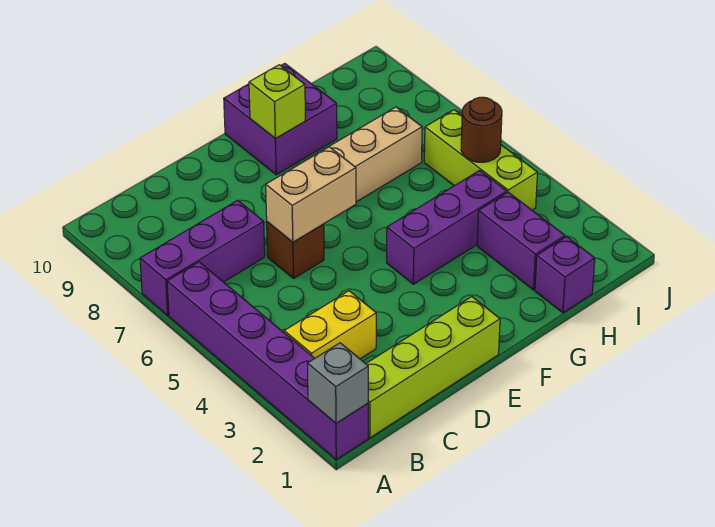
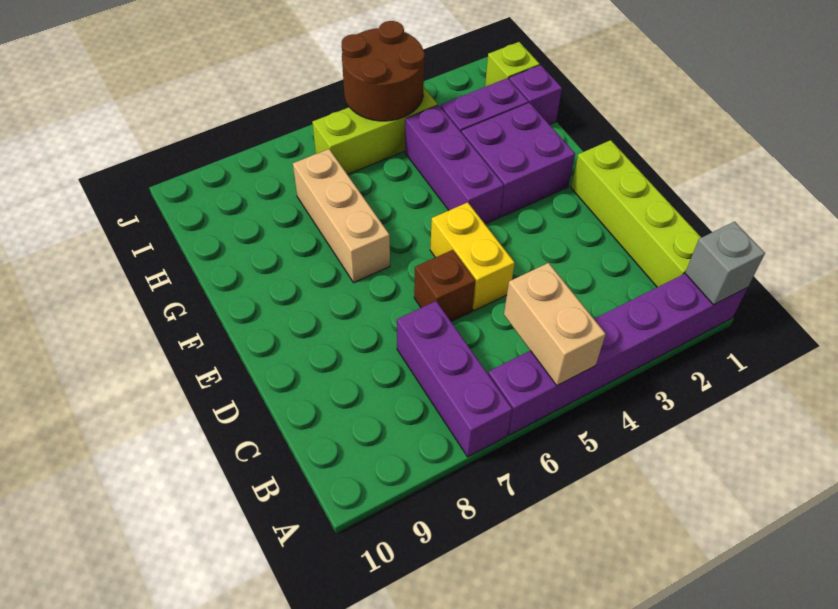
yellow 1x2 brick [284,291,376,359] -> yellow 1x2 brick moved to [430,202,515,311]
tan 1x2 brick [266,147,356,242] -> tan 1x2 brick moved to [504,263,606,385]
purple 2x2 brick [224,64,337,175] -> purple 2x2 brick moved to [462,103,575,217]
lime 1x1 brick [249,65,305,139] -> lime 1x1 brick moved to [485,42,540,87]
brown 1x1 round brick [461,97,502,162] -> brown 2x2 round brick [342,21,425,121]

